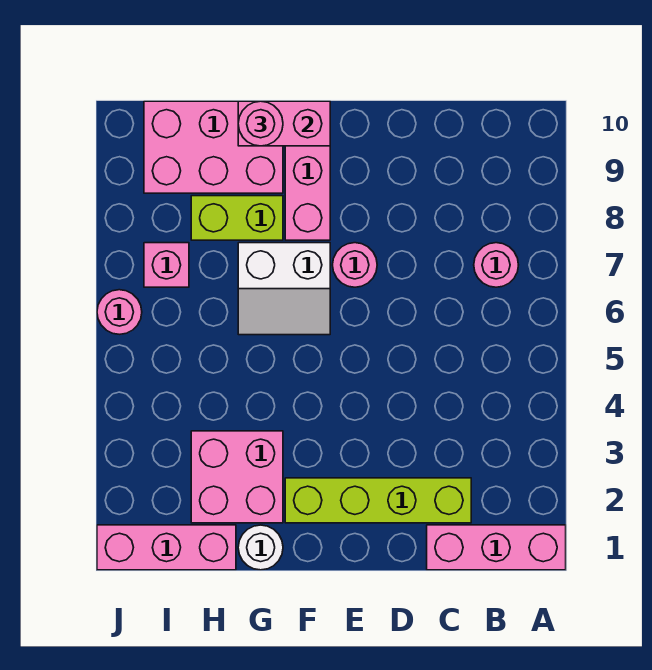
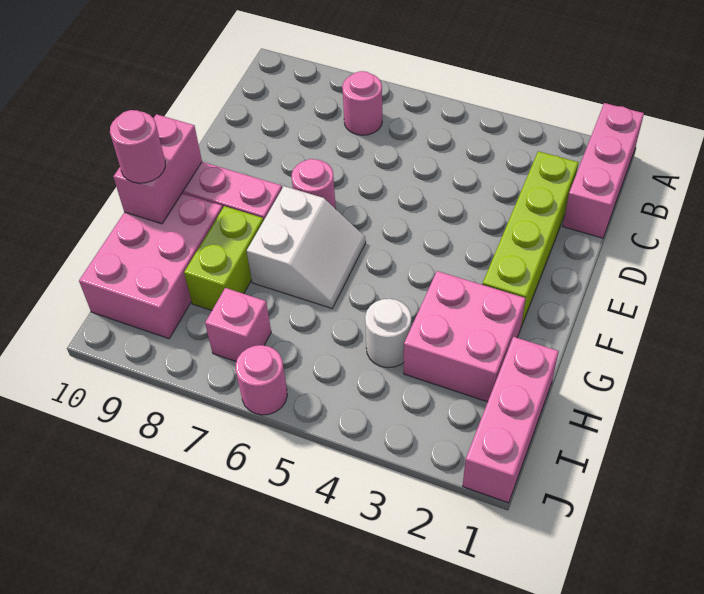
white 1x1 round brick [238,525,283,570] -> white 1x1 round brick moved to [365,299,411,368]

